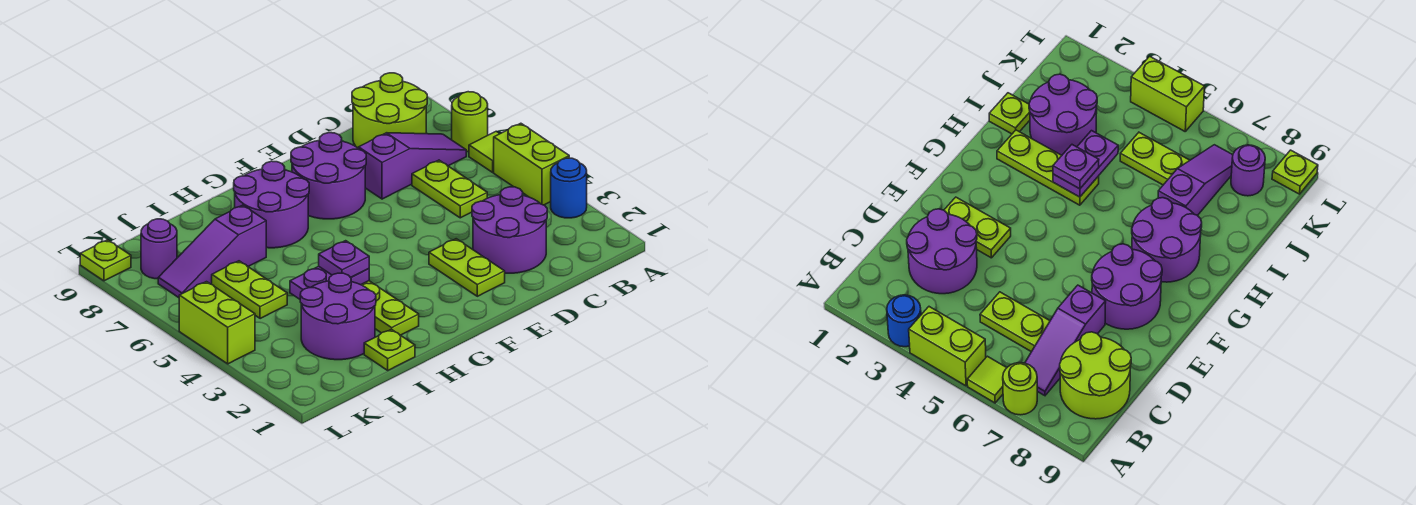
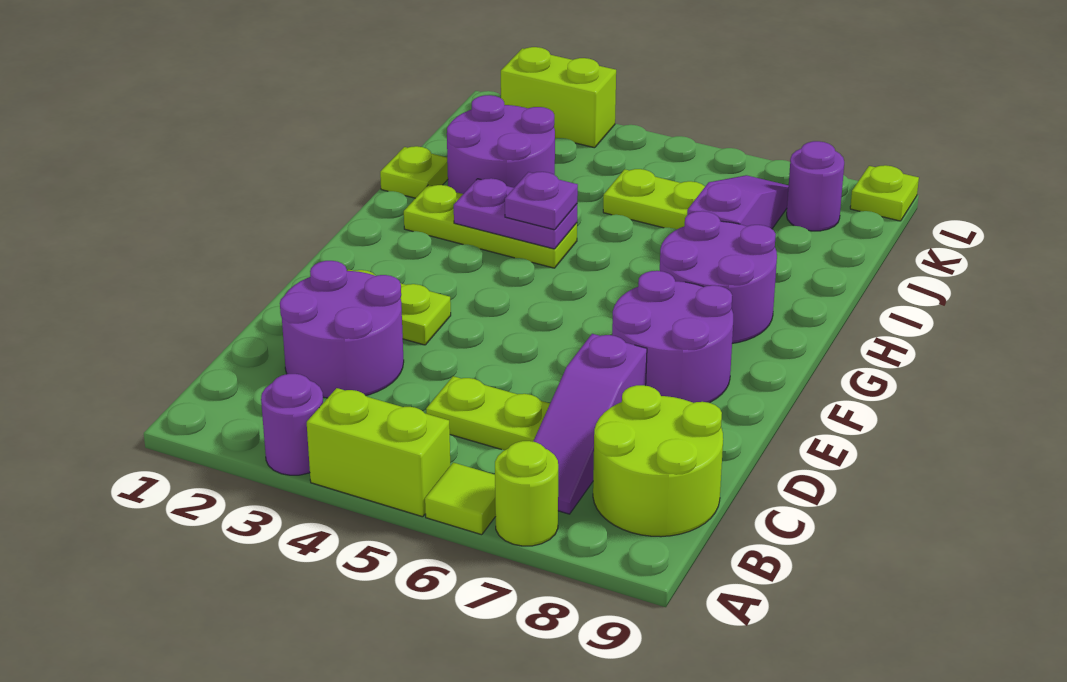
blue 1x1 round brick [551,158,587,218] -> purple 1x1 round brick [261,374,323,475]
purple 1x2 plate [290,266,369,299] -> purple 1x2 plate turned to [454,178,577,249]
lime 1x2 brick [179,282,255,364] -> lime 1x2 brick moved to [501,47,616,148]

